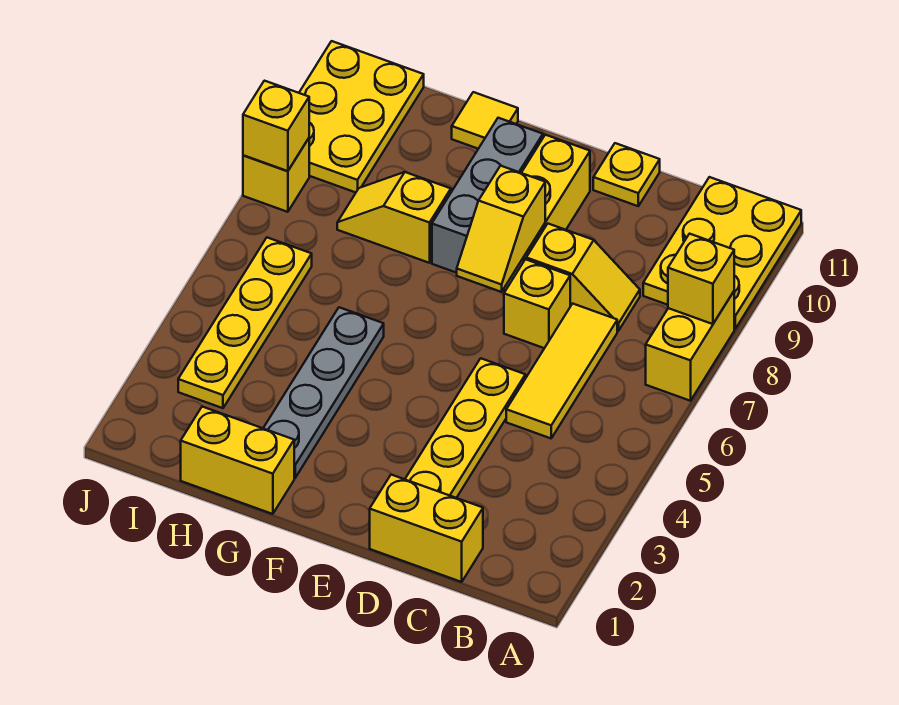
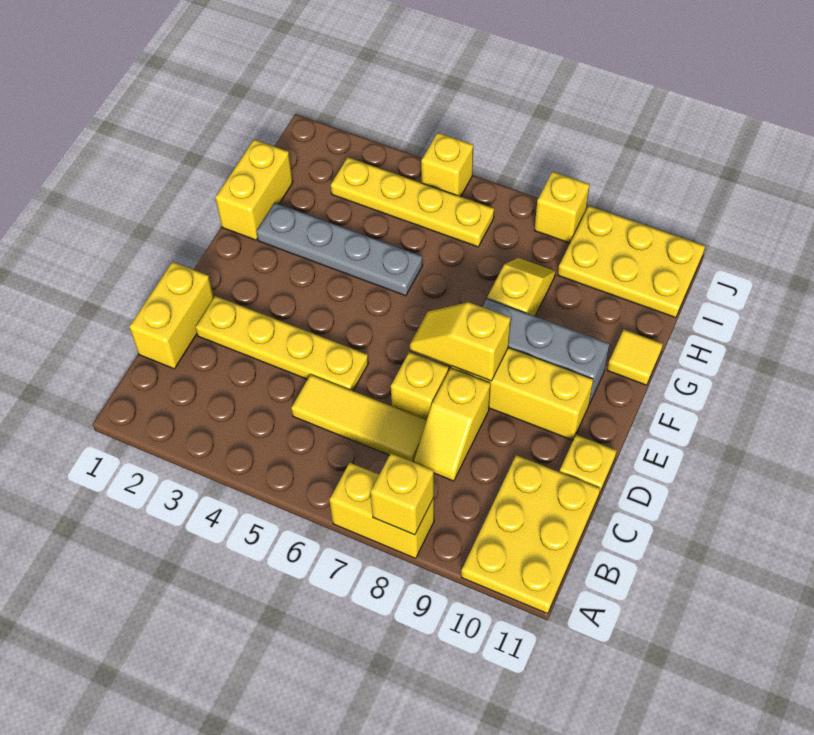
yellow 2x3 plate [643,177,801,329] -> yellow 2x3 plate turned to [461,455,600,614]
yellow 1x1 brick [243,81,309,171] -> yellow 1x1 brick moved to [421,133,473,197]

